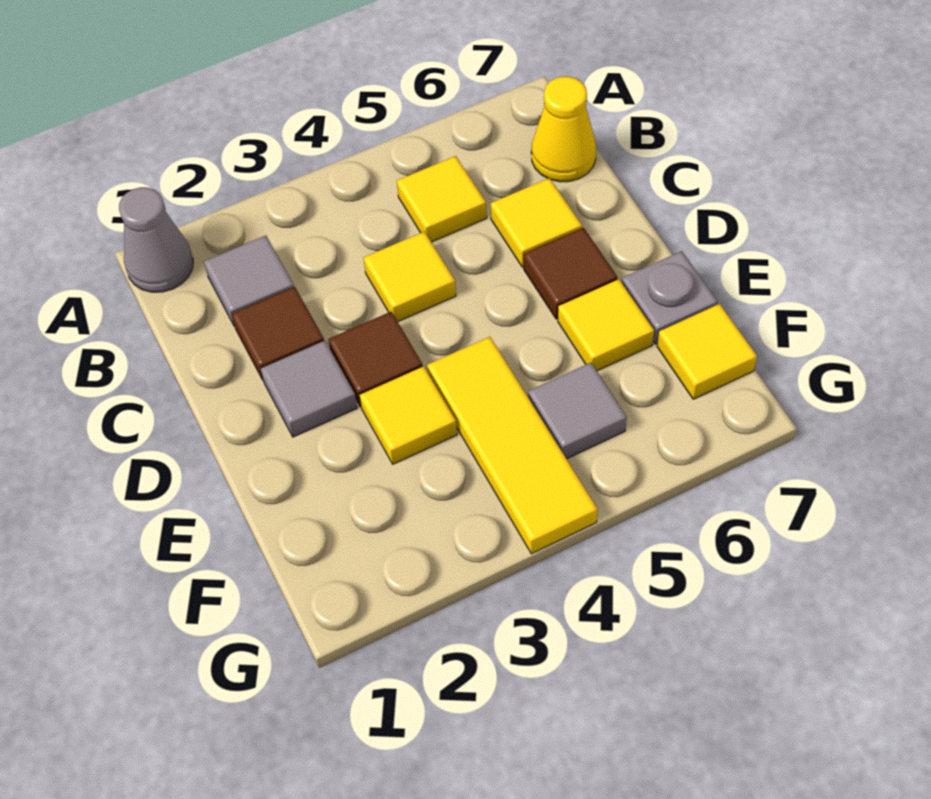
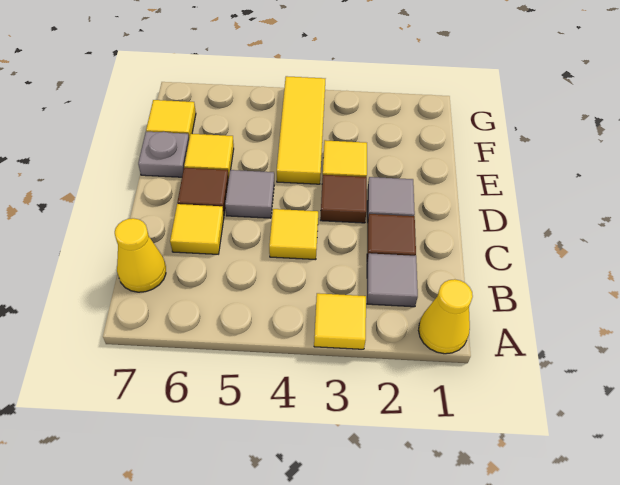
grey 1x1 cone [119,187,193,292] -> yellow 1x1 cone [418,279,473,354]
yellow 1x1 tile [397,156,487,242] -> yellow 1x1 tile moved to [314,293,366,349]
grey 1x1 tile [528,363,627,459] -> grey 1x1 tile moved to [225,170,274,218]

